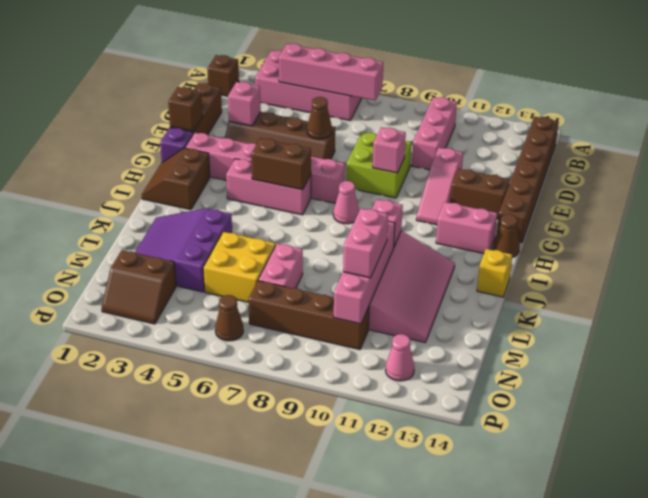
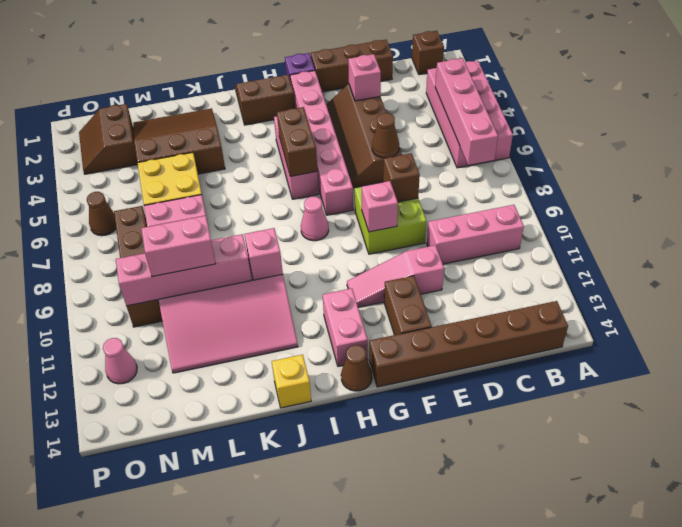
brown 1x1 brick [168,87,203,131] -> brown 1x1 brick moved to [383,153,420,202]
purple 3x3 slope [135,208,232,292] -> brown 3x3 slope [133,108,225,174]

